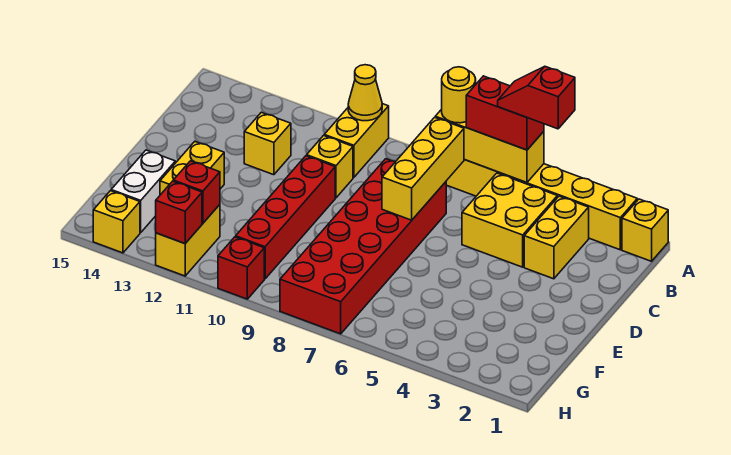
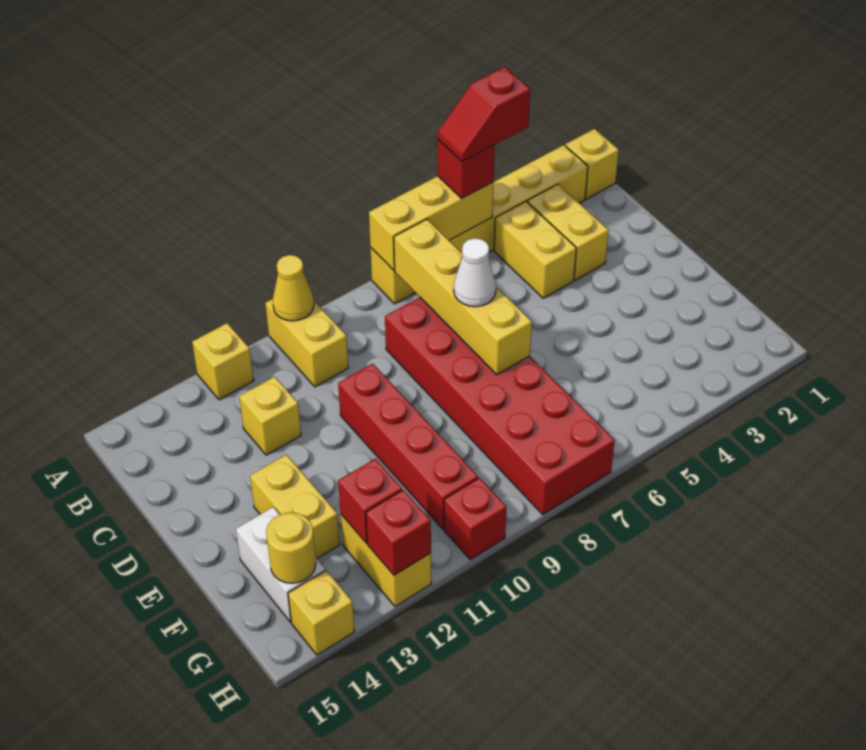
red 1x2 brick [466,76,544,150] -> red 1x1 brick [437,139,495,198]
yellow 1x1 round brick [442,67,476,123] -> yellow 1x1 round brick moved to [266,512,316,583]
yellow 2x2 brick [462,173,557,267] -> yellow 1x2 brick [494,201,576,298]
yellow 1x3 brick [382,117,464,220] -> yellow 1x4 brick [394,219,532,375]
yellow 1x1 brick [307,136,353,198] -> yellow 1x1 brick moved to [192,323,254,400]
none -> white 1x1 cone [454,238,496,307]

